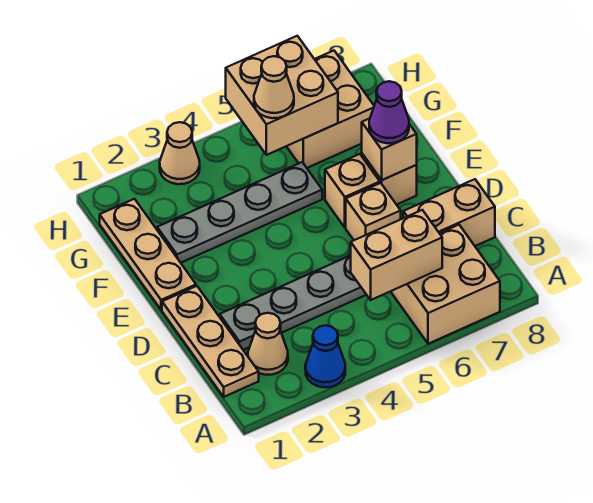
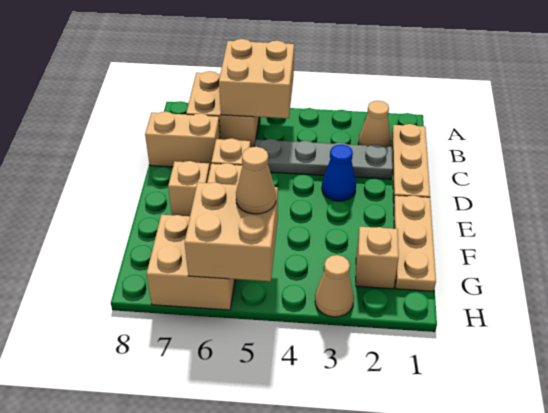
blue 1x1 cone [305,325,345,387] -> blue 1x1 cone moved to [322,144,356,201]
tan 1x2 brick [351,210,442,300] -> tan 2x2 brick [219,39,294,118]
tan 1x1 brick [362,118,417,180] -> tan 1x1 brick moved to [356,227,399,289]
purple 1x1 cone [369,81,409,143] -> none
grey 1x4 plate [157,162,322,263] -> none

